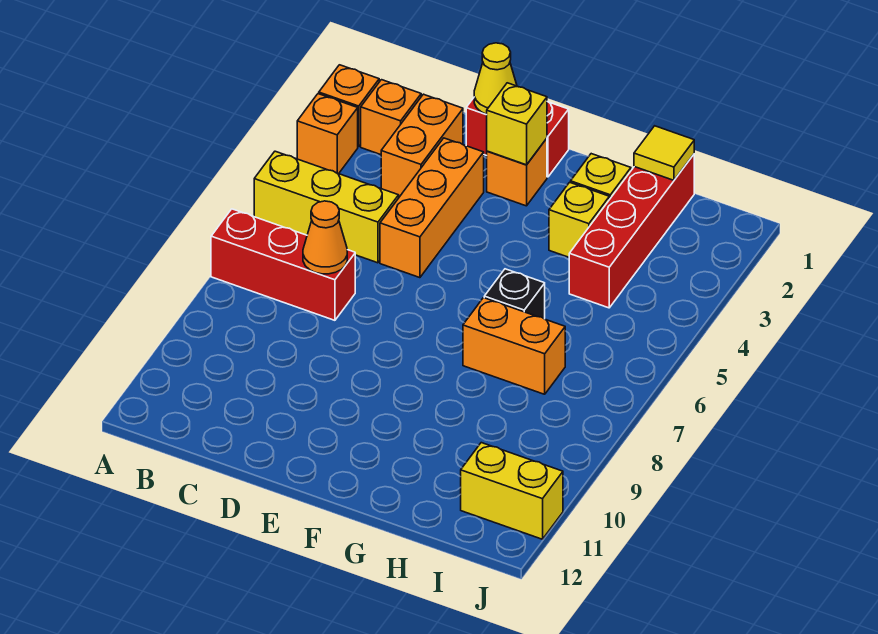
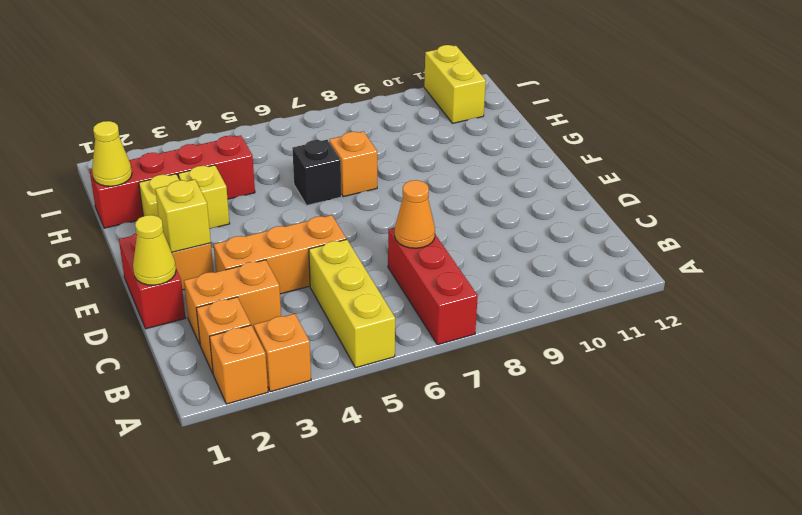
orange 1x2 brick [463,298,565,394] -> orange 1x1 brick [329,131,377,197]
yellow 1x1 tile [634,126,694,180] -> yellow 1x1 cone [92,121,132,186]

